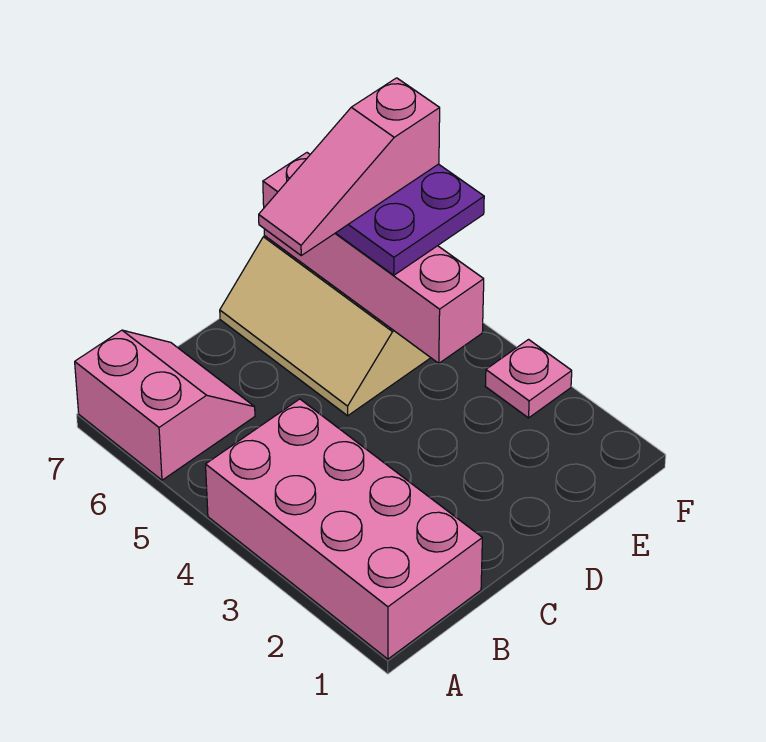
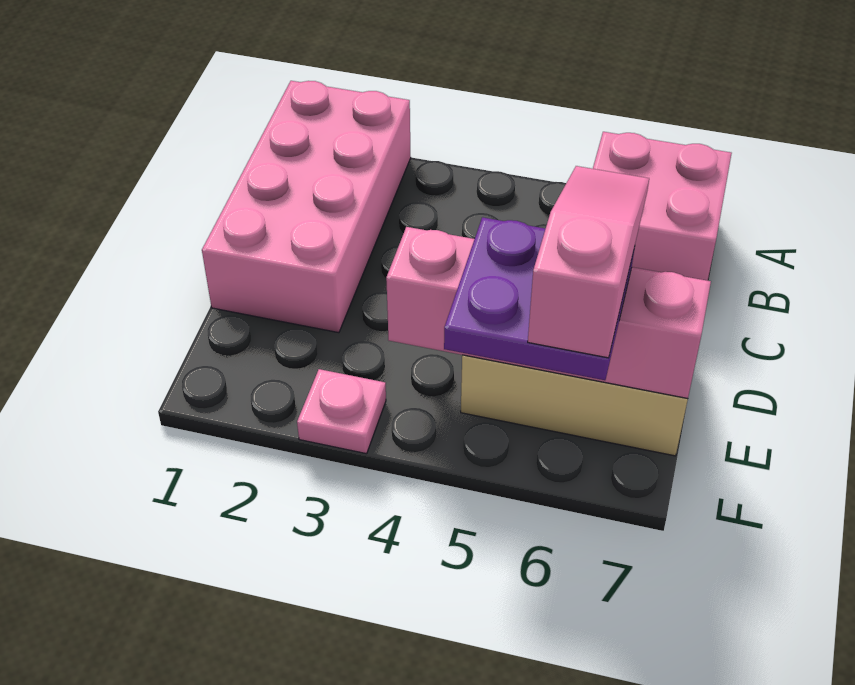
pink 2x4 brick [206,399,482,659] -> pink 2x4 brick turned to [202,81,411,333]
pink 2x2 slope [75,330,255,480] -> pink 2x2 brick [593,132,732,281]

